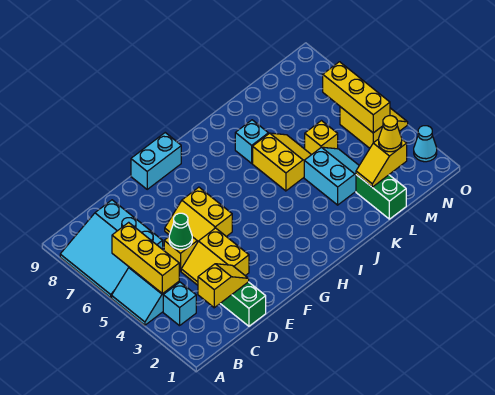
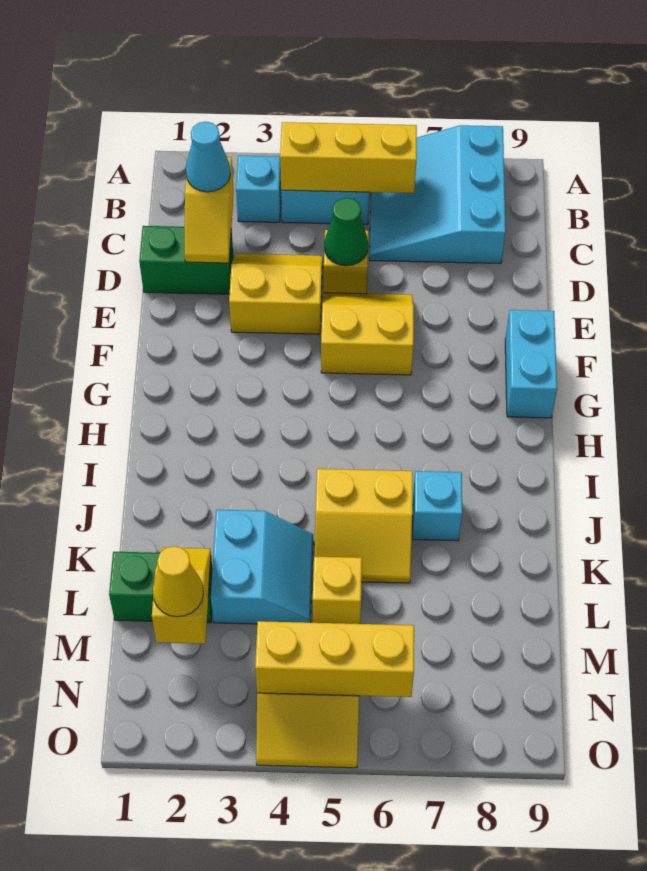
cyan 3x3 slope [60,200,163,298] -> cyan 3x3 slope turned to [370,125,506,264]
cyan 2x2 slope [304,147,359,205] -> cyan 2x2 slope turned to [211,510,313,624]
cyan 1x1 cone [414,126,437,162] -> cyan 1x1 cone moved to [186,121,230,192]

